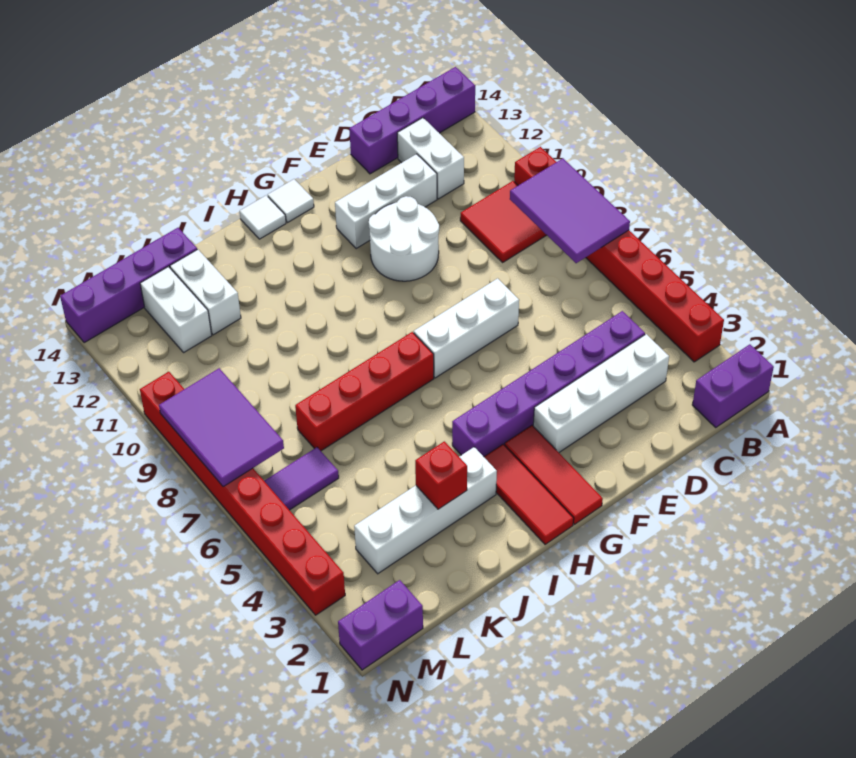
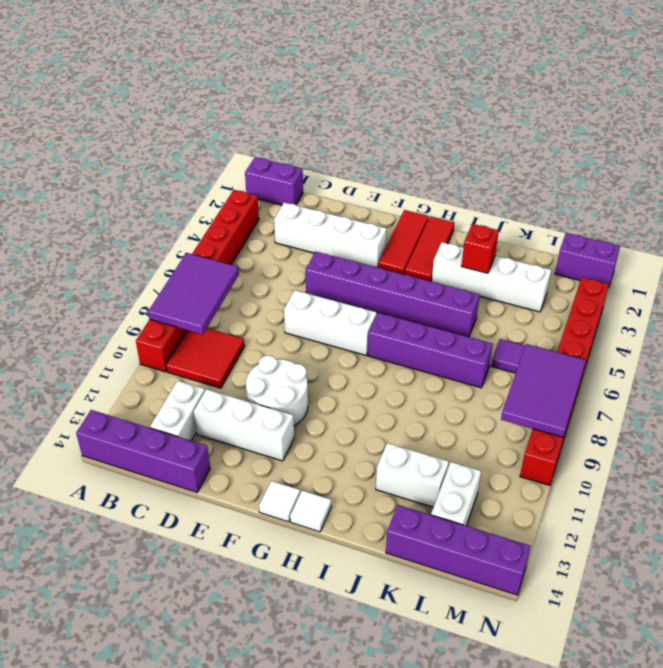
purple 1x6 brick [452,311,645,457] -> purple 1x6 brick moved to [306,252,480,337]
red 1x4 brick [295,332,434,451] -> purple 1x4 brick [368,313,493,388]
white 1x2 brick [170,249,241,335] -> white 1x2 brick turned to [376,443,449,507]

